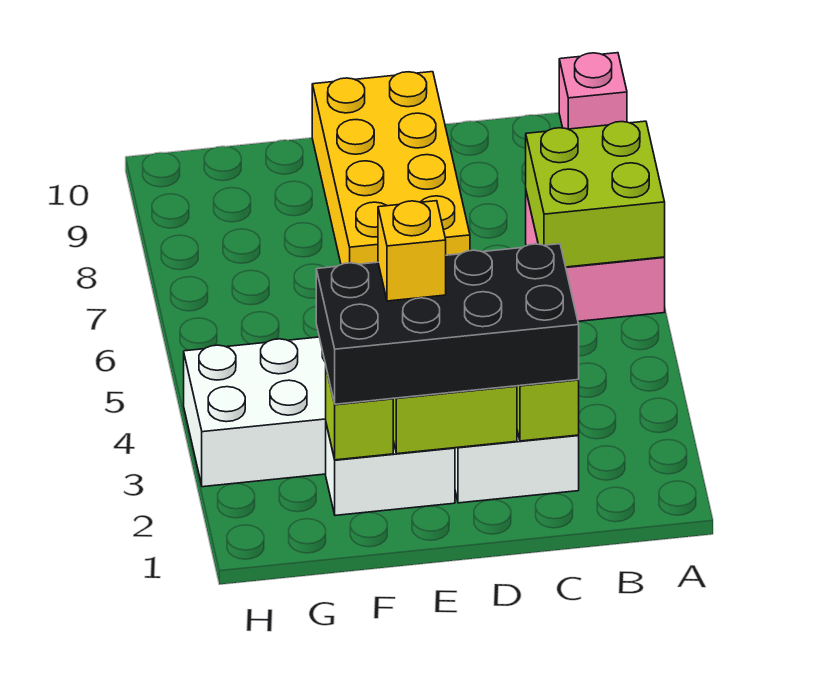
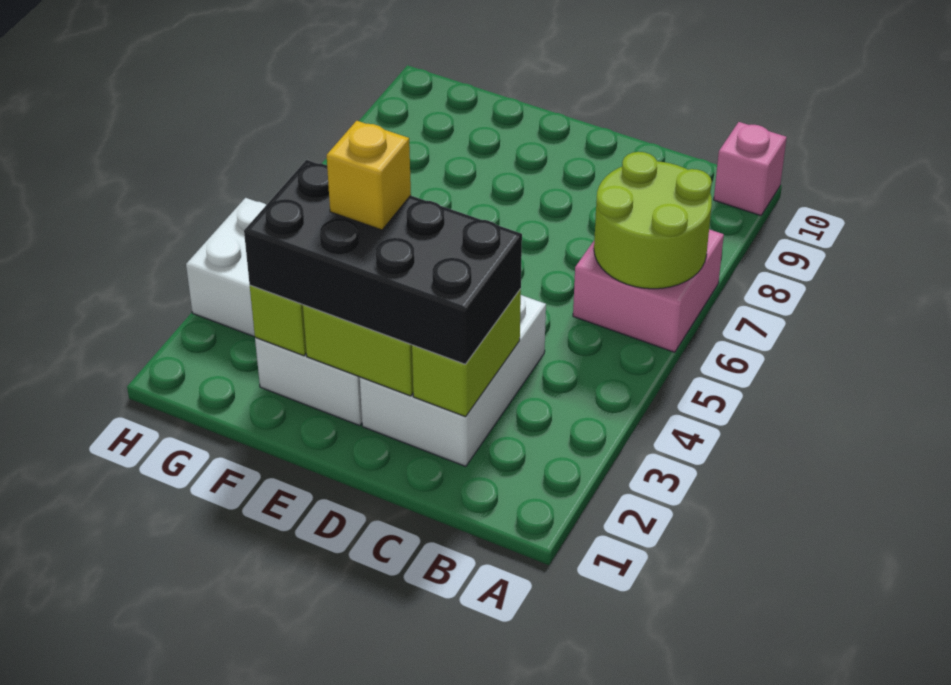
lime 2x2 brick [526,121,665,267] -> lime 2x2 round brick [594,152,712,289]
yellow 2x4 brick [312,72,470,265] -> none

